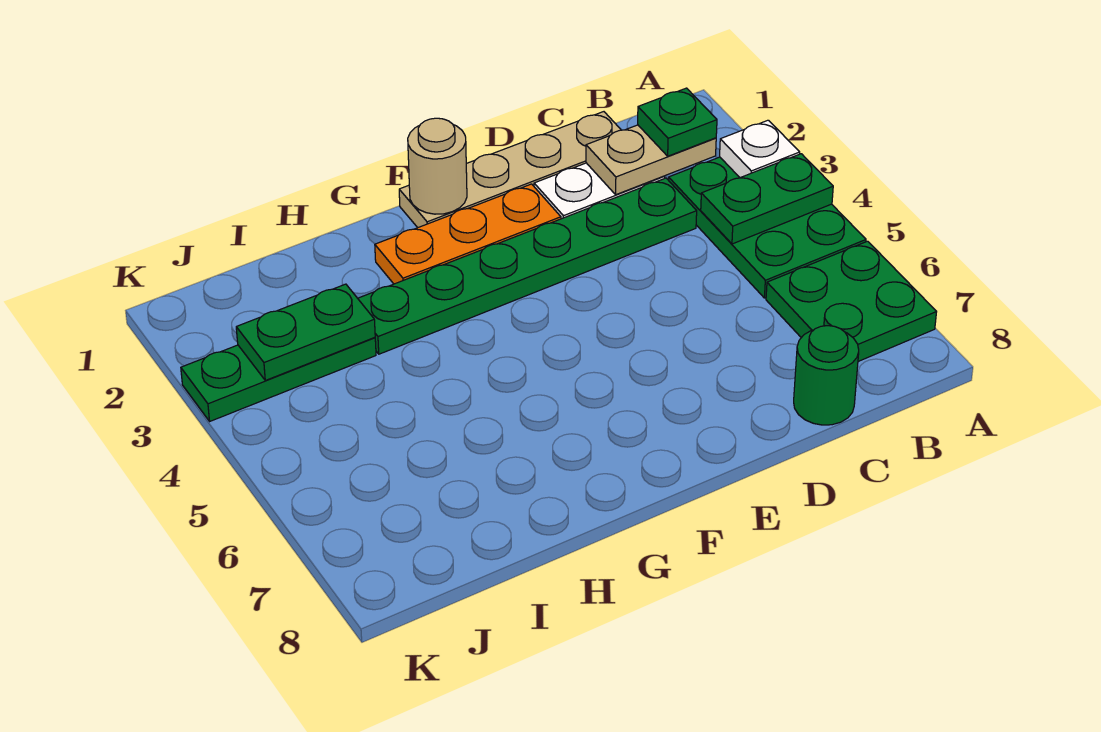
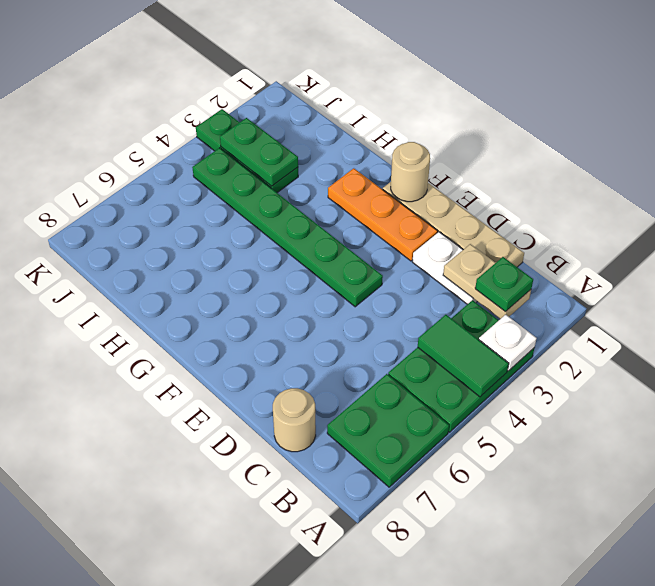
green 1x2 plate [701,154,833,244] -> green 1x2 tile [418,315,509,397]
green 1x6 plate [358,178,697,354] -> green 1x6 plate moved to [192,148,383,307]
green 1x1 round brick [794,326,859,425] -> tan 1x1 round brick [273,388,316,452]

